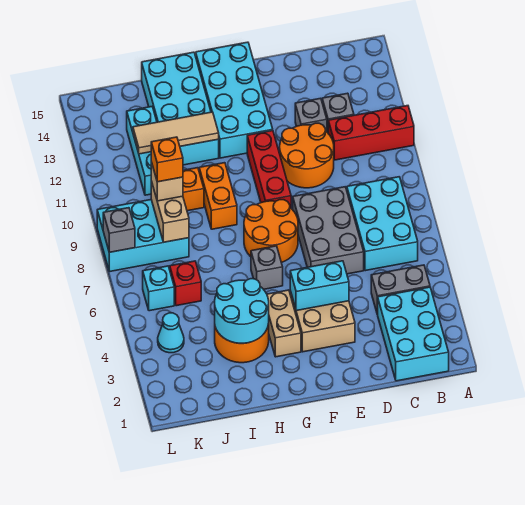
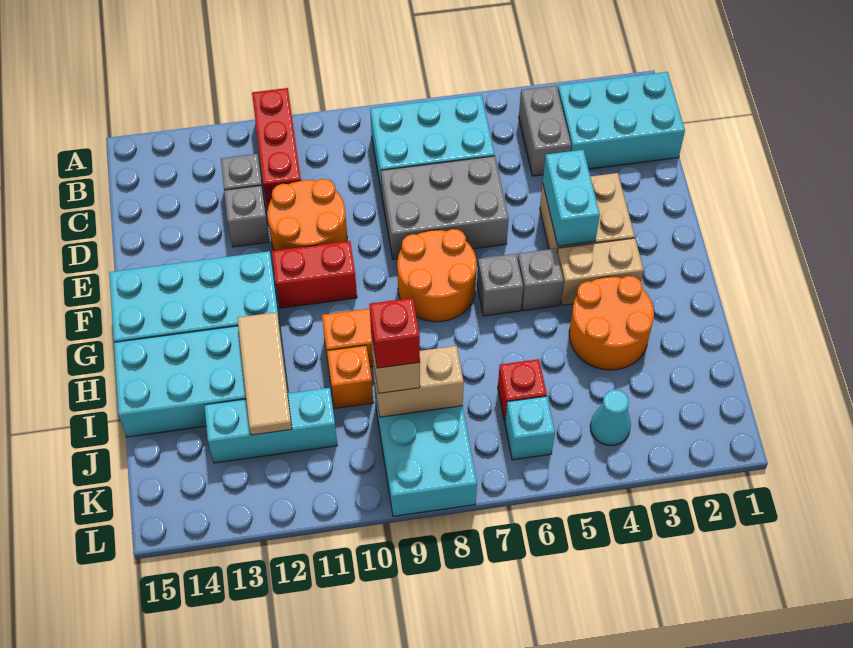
red 1x3 brick [247,131,291,208] -> red 1x2 brick [272,241,357,308]
cyan 2x2 round brick [215,279,269,343] -> none
orange 1x1 brick [151,137,183,182] -> red 1x1 brick [369,298,420,368]
grey 1x1 brick [103,208,135,252] -> grey 1x1 brick moved to [518,249,564,311]

